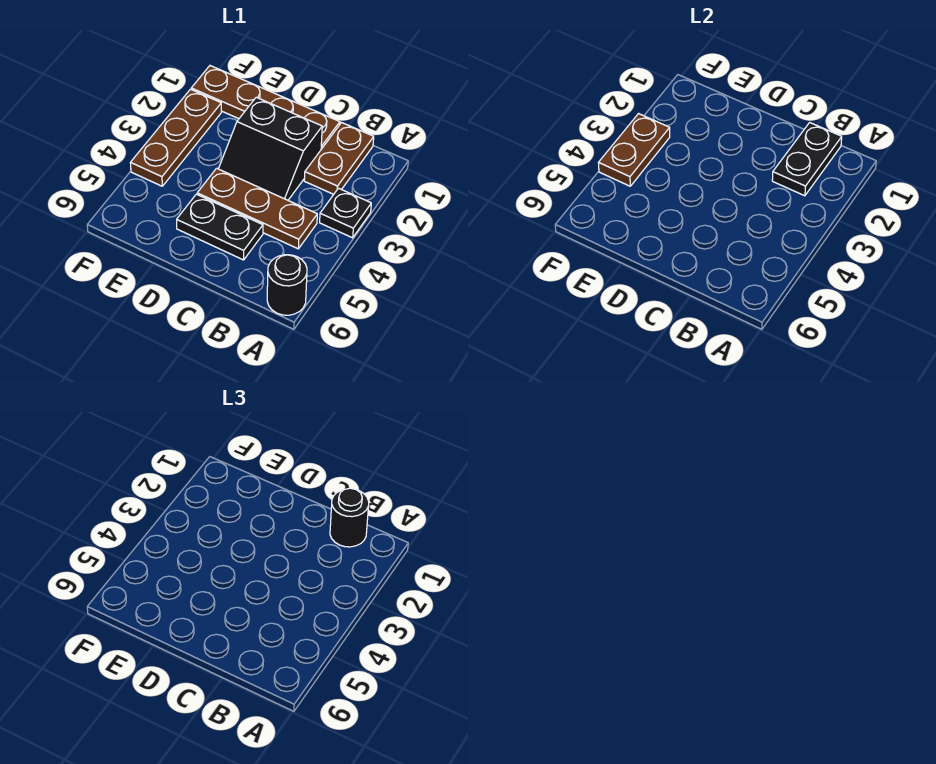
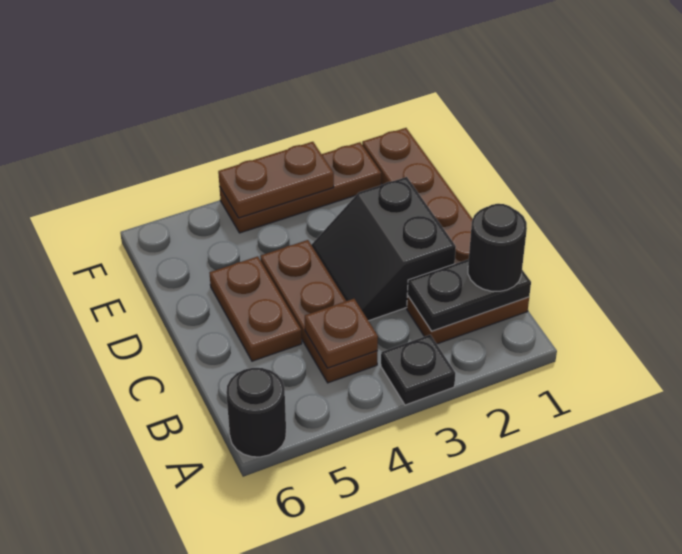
none -> brown 1x1 plate [305,299,378,368]
black 1x2 plate [177,194,263,260] -> brown 1x2 plate [210,256,302,361]

